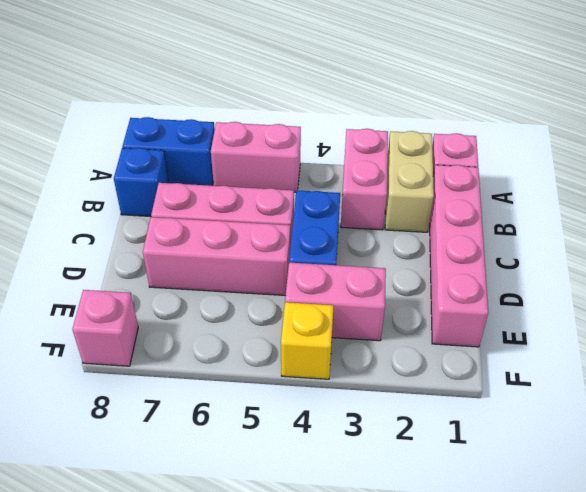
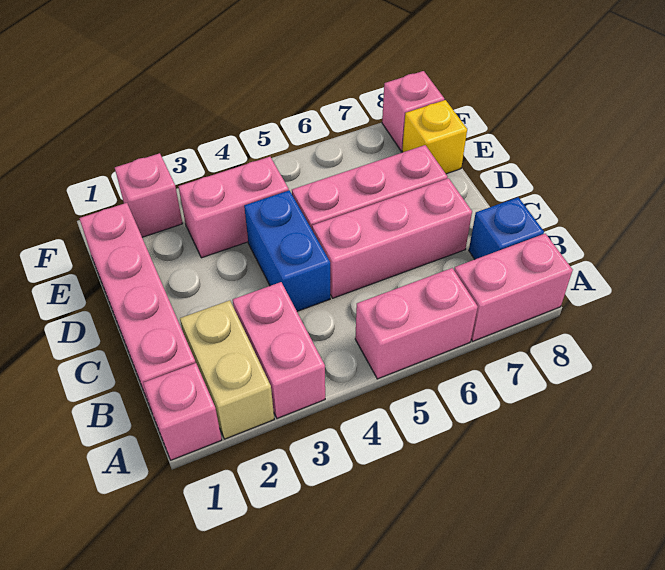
blue 1x2 brick [122,117,215,186] -> pink 1x2 brick [454,233,573,341]
none -> pink 1x1 brick [115,153,183,237]
yellow 1x1 brick [281,302,334,379] -> yellow 1x1 brick moved to [402,100,467,174]

